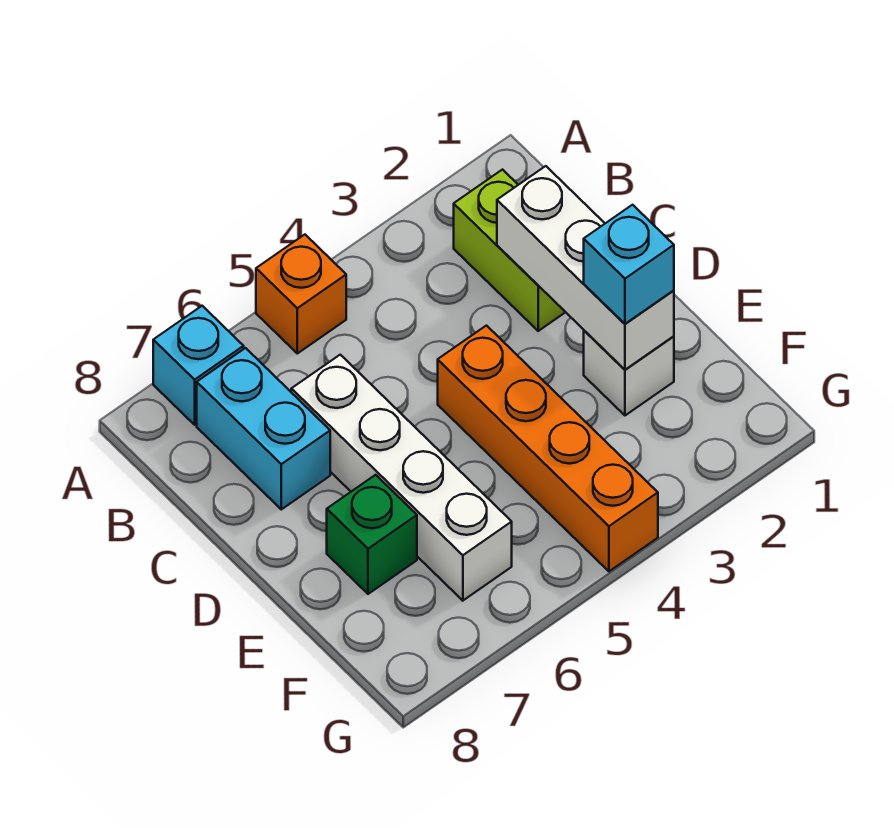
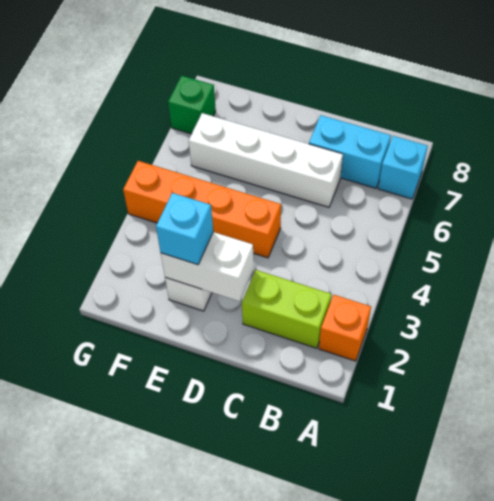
orange 1x1 brick [256,235,346,353] -> orange 1x1 brick moved to [319,295,371,361]
white 1x3 brick [497,166,674,370] -> white 1x2 brick [161,232,254,301]
green 1x1 brick [327,475,417,594] -> green 1x1 brick moved to [168,76,216,134]

